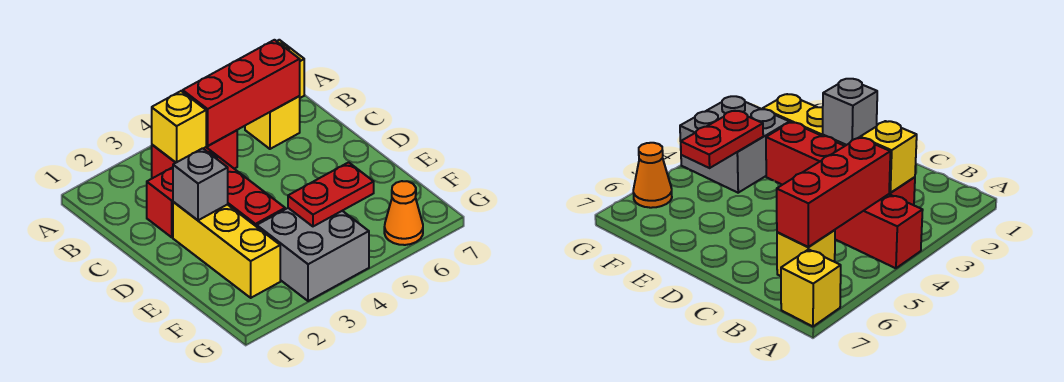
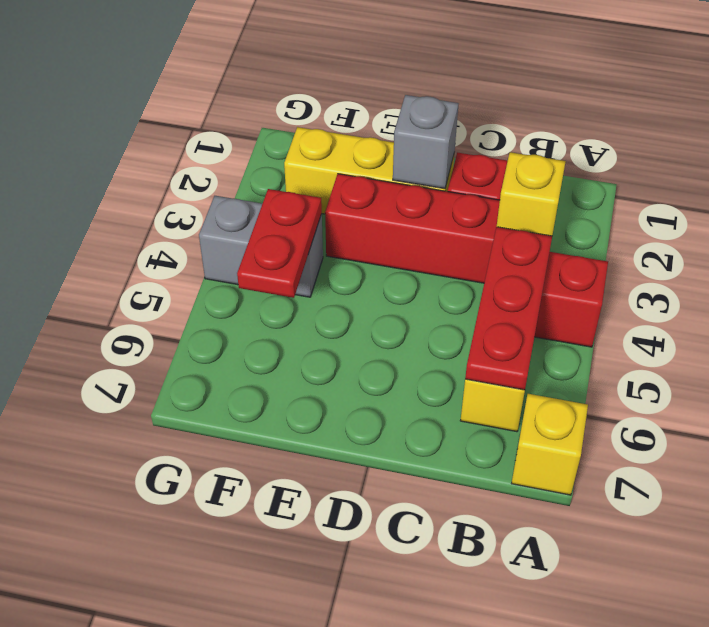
red 1x3 brick [183,40,300,146] -> red 1x3 plate [465,227,552,390]
grey 2x2 brick [257,208,369,301] -> grey 1x2 brick [199,196,323,297]
orange 1x1 cone [384,181,423,245] -> none

